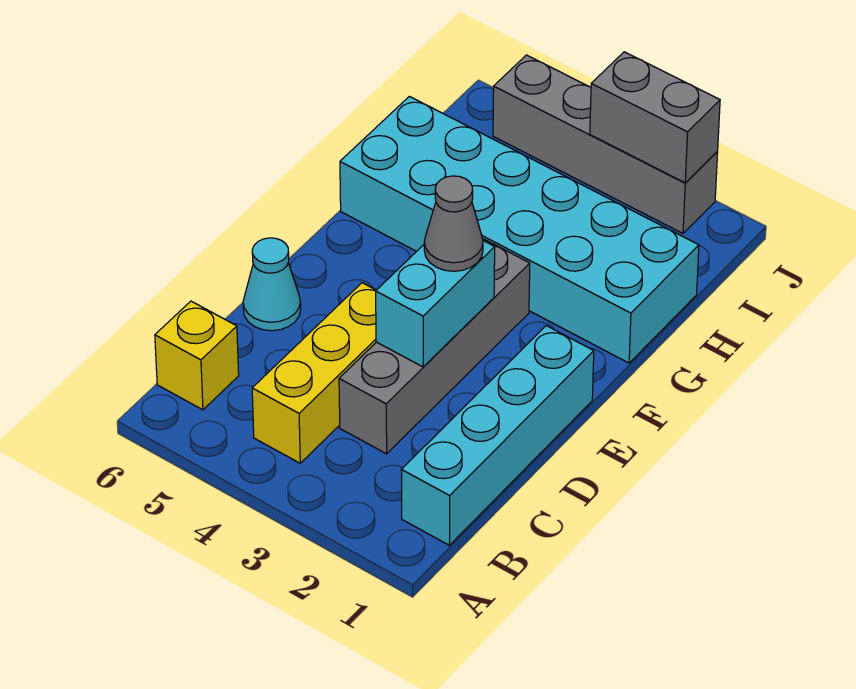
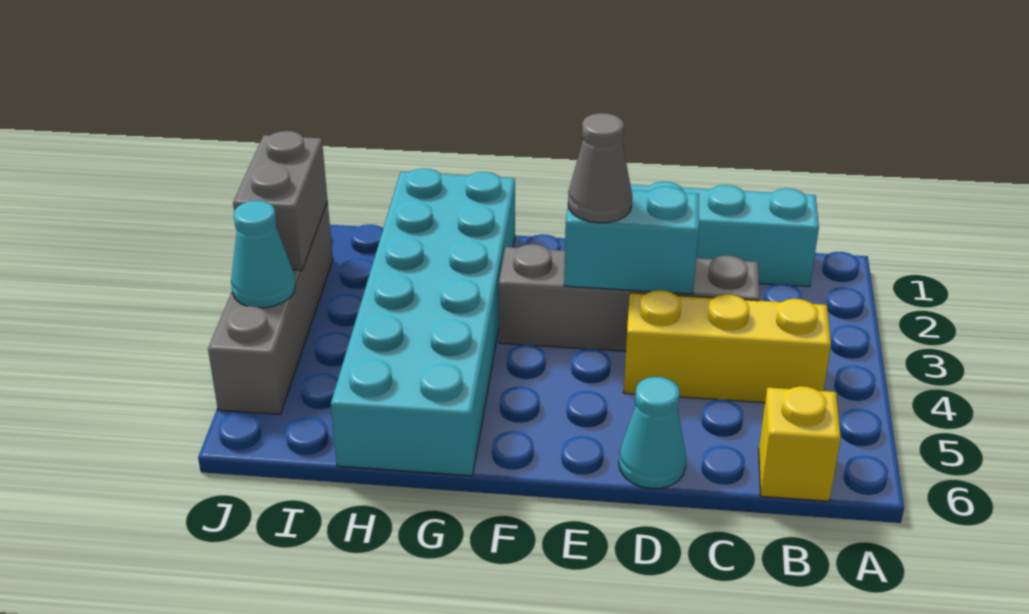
none -> cyan 1x1 cone [231,201,295,308]

